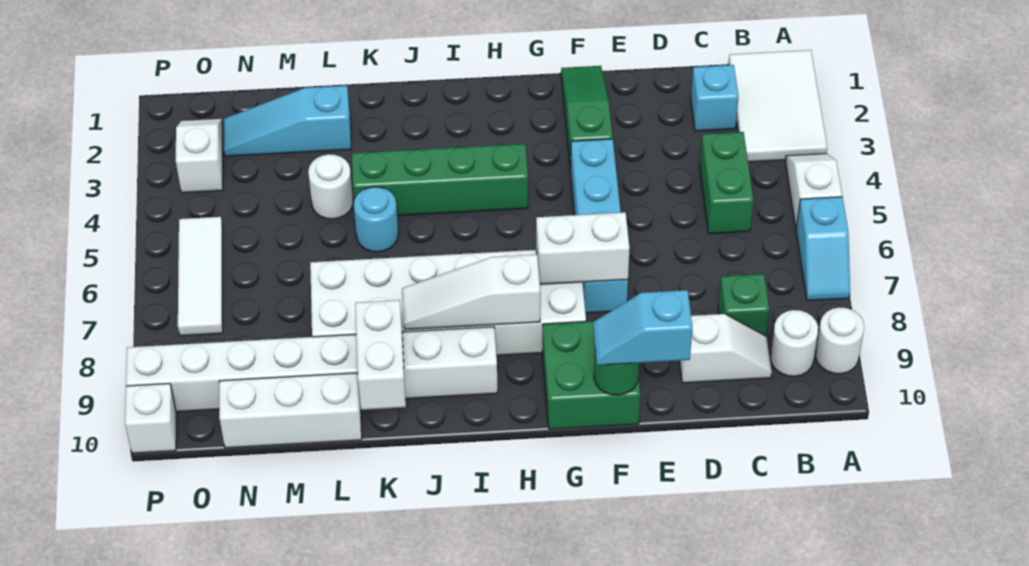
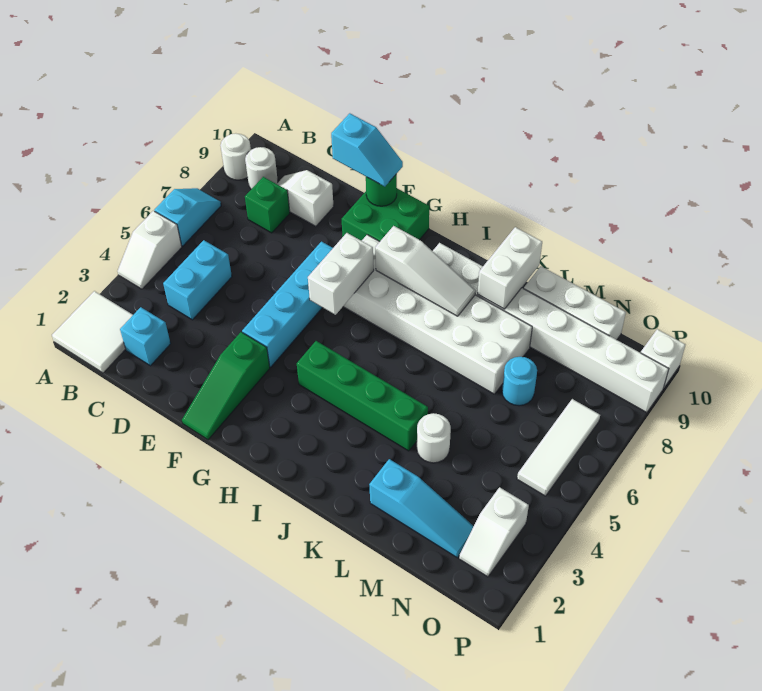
white 2x3 tile [728,50,827,162] -> white 2x2 tile [52,291,133,373]
green 1x2 brick [700,132,753,234] -> cyan 1x2 brick [163,240,232,320]
white 1x2 brick [536,212,630,284] -> white 1x2 brick turned to [308,233,374,315]
cyan 1x1 round brick [354,187,398,252] -> cyan 1x1 round brick moved to [502,357,537,406]

